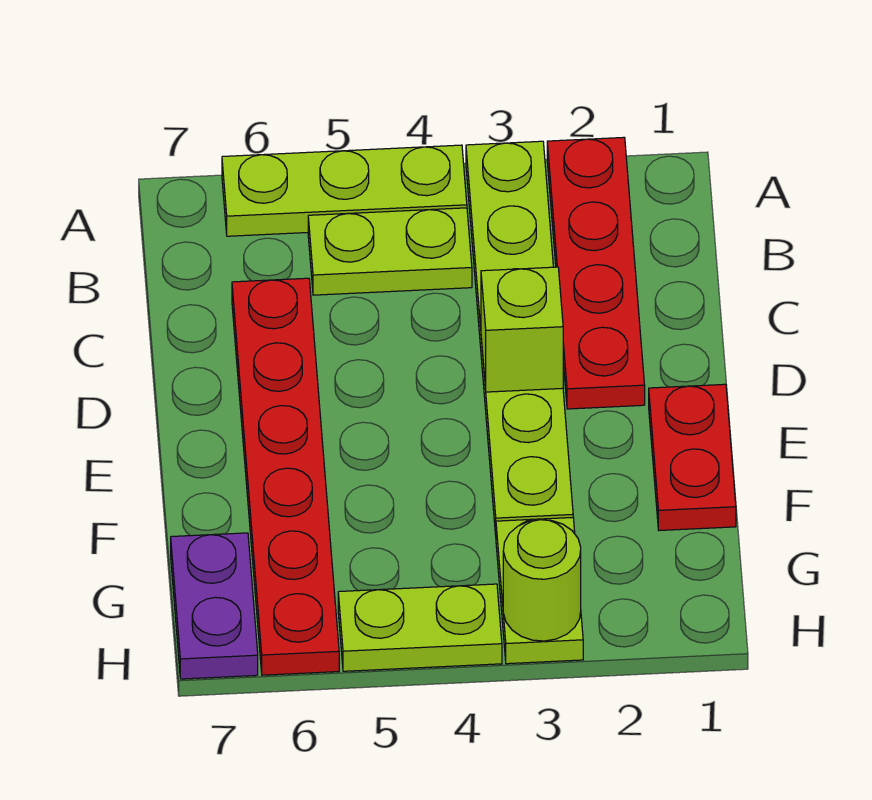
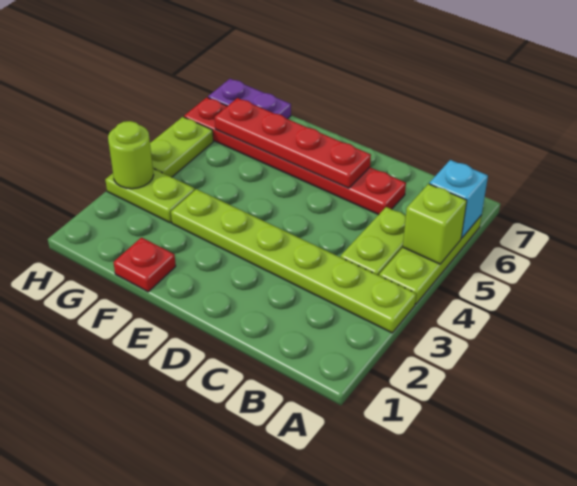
red 1x4 plate [547,137,645,409] -> red 1x4 plate moved to [215,98,371,188]
none -> cyan 1x1 brick [429,160,488,238]
lime 1x1 brick [481,267,563,392] -> lime 1x1 brick moved to [403,184,467,264]
red 1x2 plate [649,384,736,531] -> red 1x1 plate [113,238,176,292]

